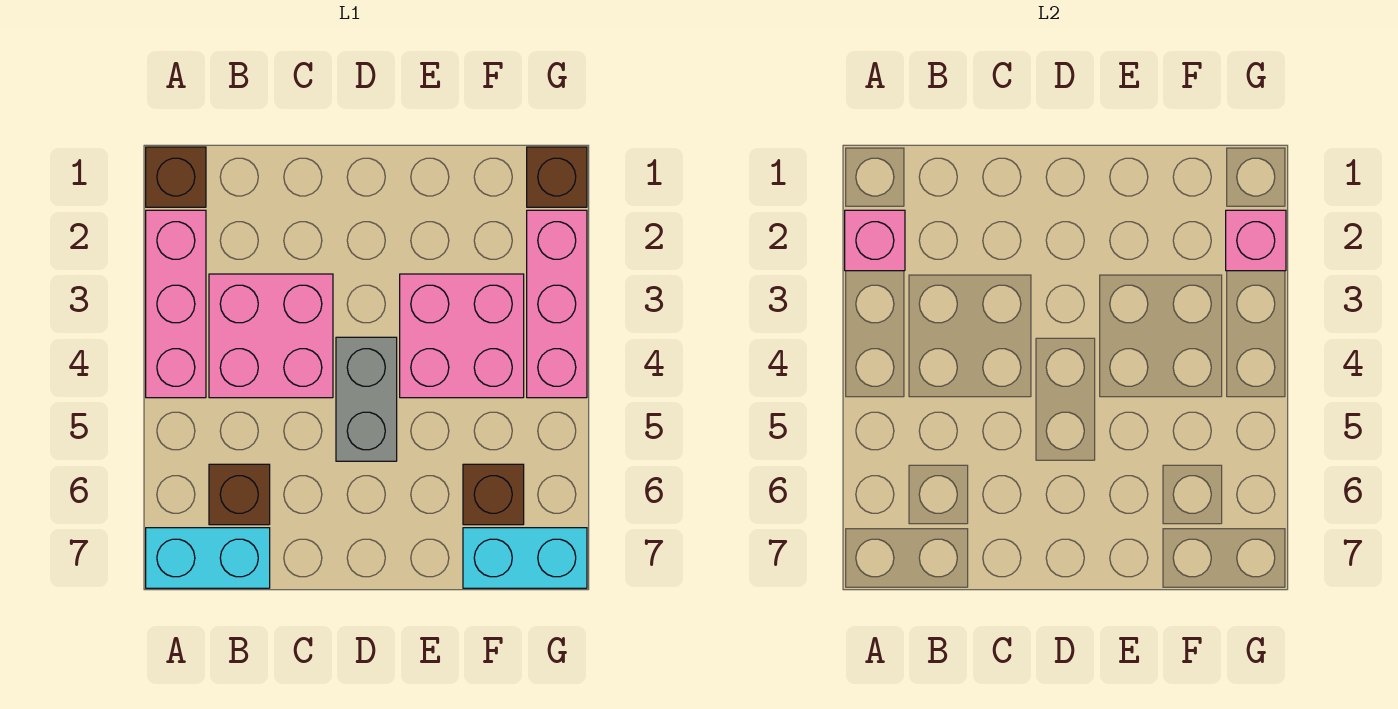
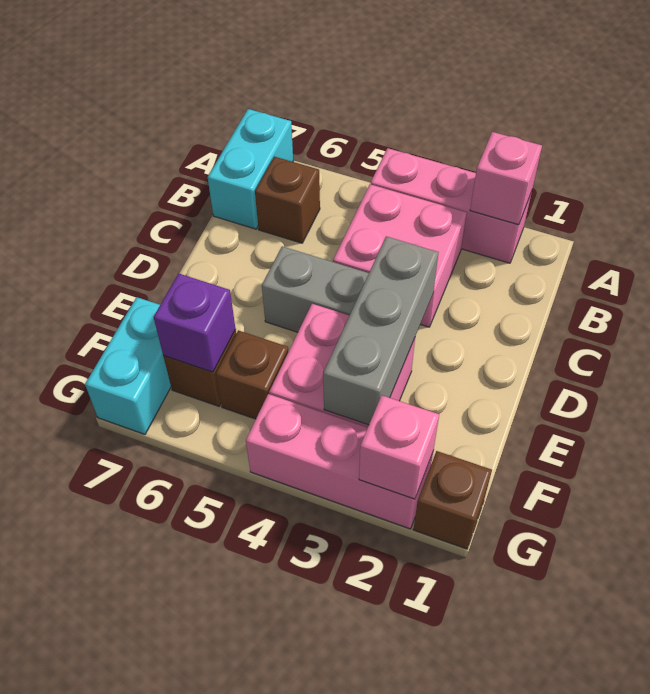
brown 1x1 brick [146,147,206,207] -> brown 1x1 brick moved to [216,330,288,419]
none -> grey 1x3 brick [323,236,438,425]
none -> purple 1x1 brick [154,273,236,372]

